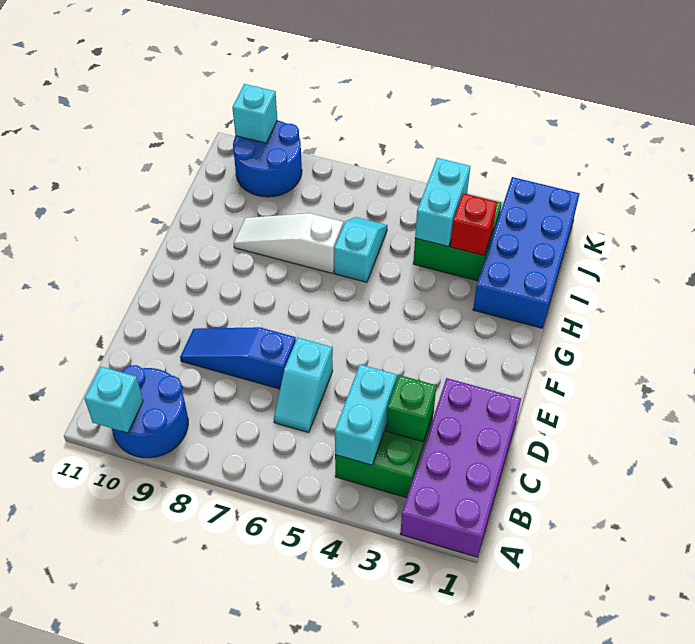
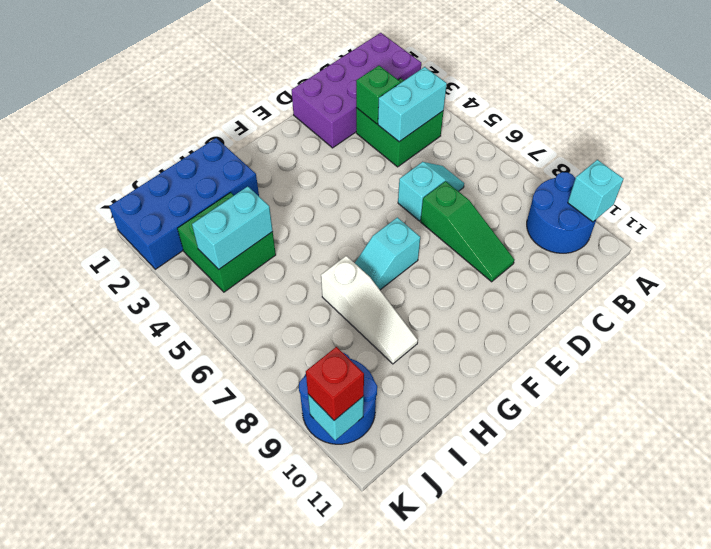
blue 1x3 slope [180,327,296,389] -> green 1x3 slope [421,181,515,282]
cyan 1x2 slope [334,217,388,282] -> cyan 1x2 slope moved to [355,217,420,290]
red 1x1 brick [450,193,497,256] -> red 1x1 brick moved to [306,347,364,420]

